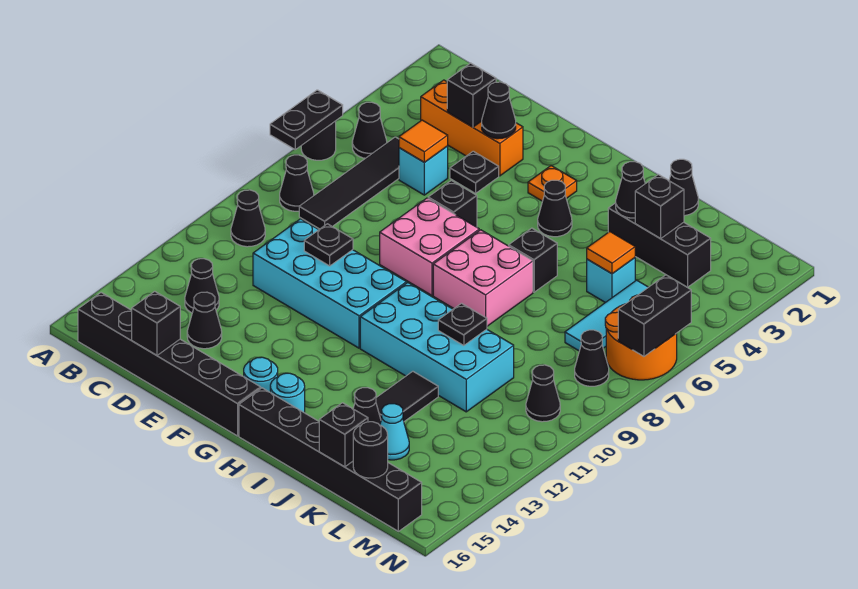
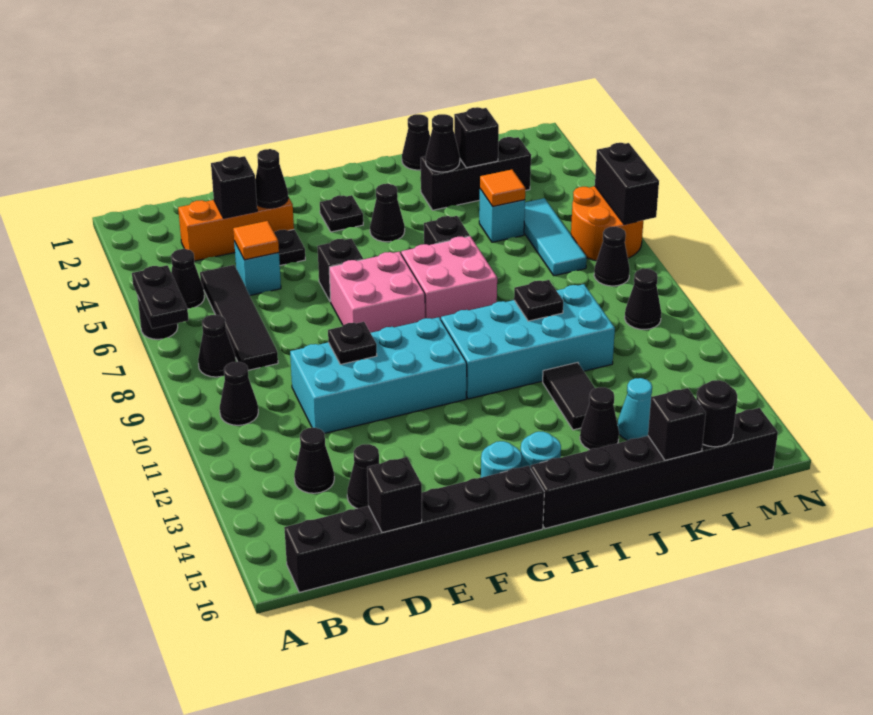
orange 1x1 plate [528,166,577,201] -> black 1x1 plate [320,195,363,232]

